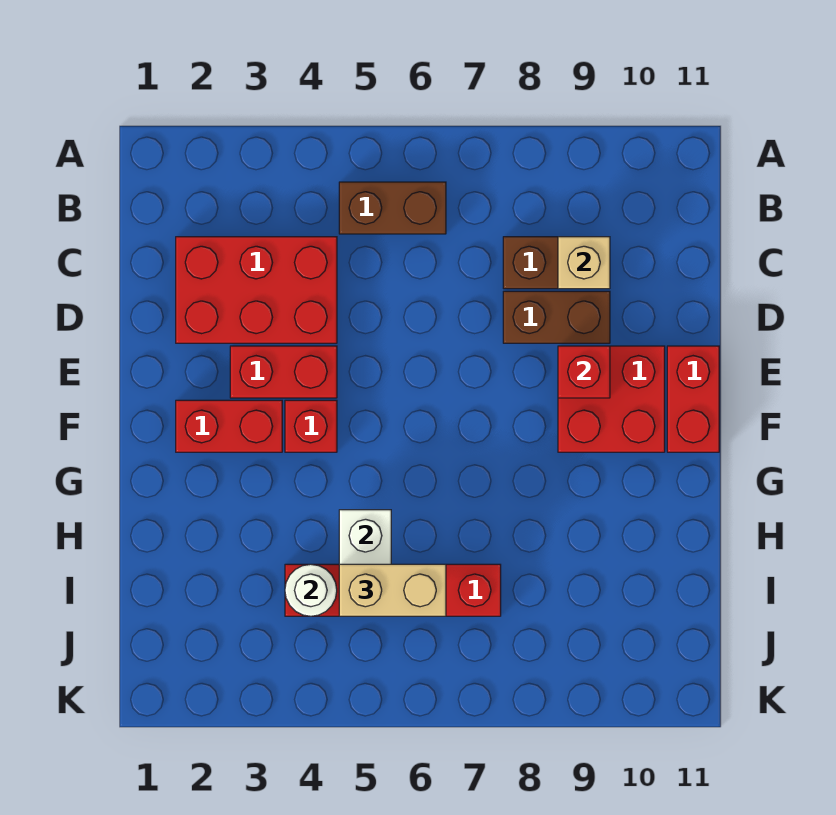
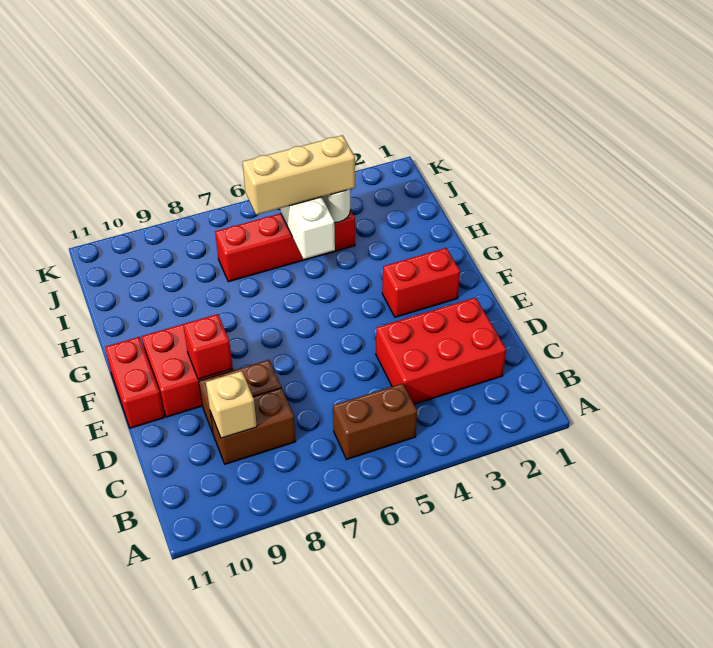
red 1x2 brick [230,346,337,398] -> none
red 1x1 brick [285,400,337,452] -> none
tan 1x2 brick [339,564,446,616] -> tan 1x3 brick [243,135,355,215]

